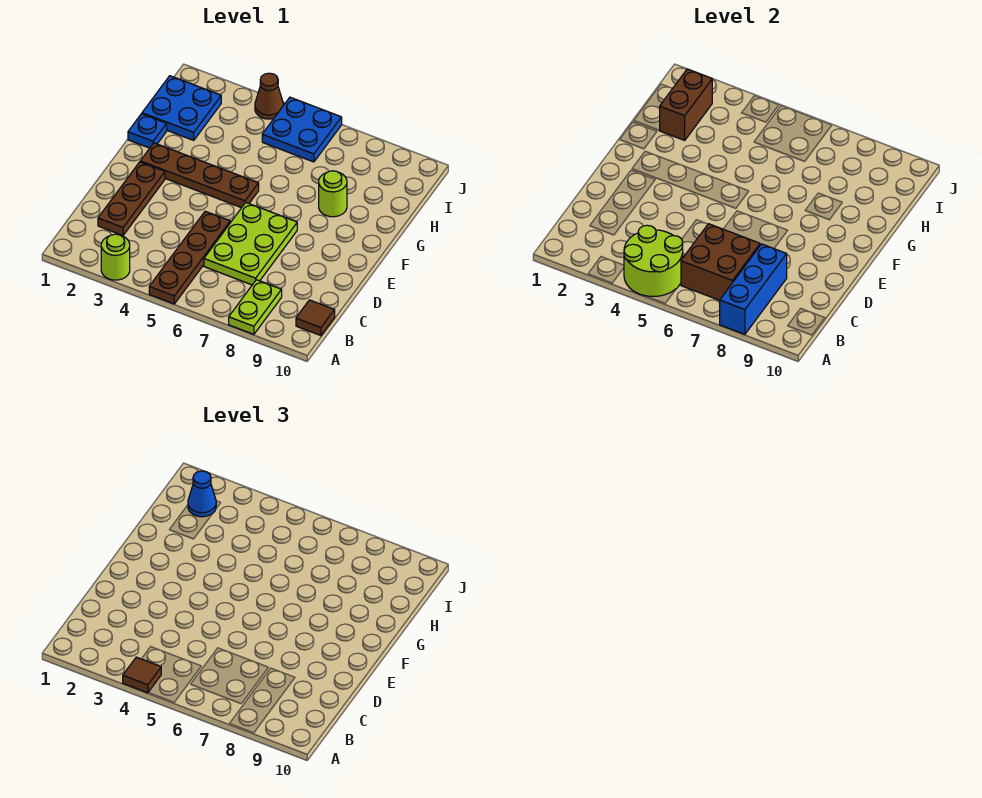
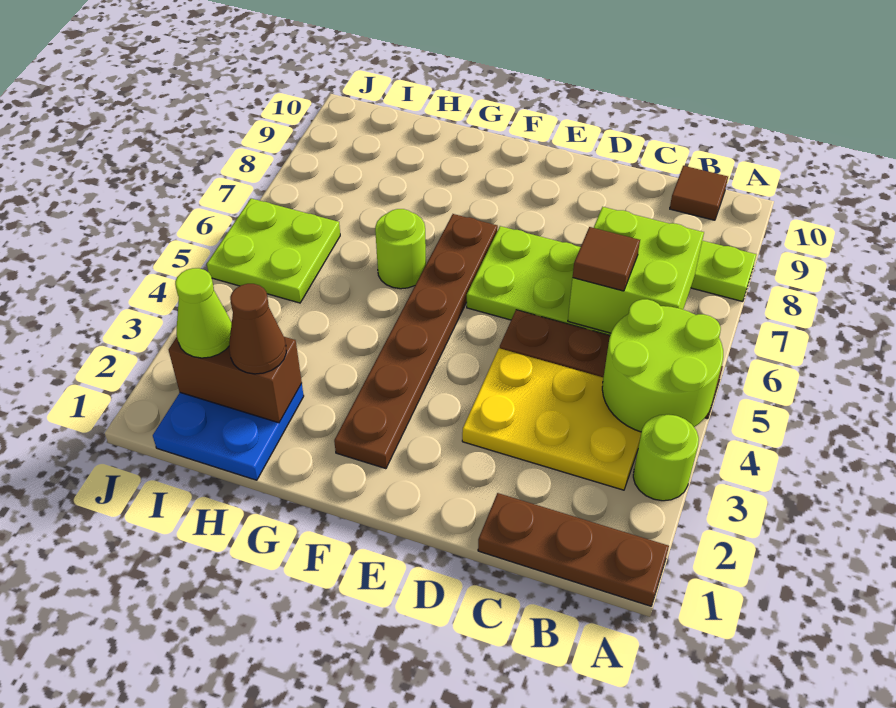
brown 1x1 tile [123,657,161,693] -> brown 1x1 tile moved to [573,227,640,291]
blue 1x3 brick [720,244,787,334] -> none
none -> yellow 2x3 plate [462,348,641,490]
brown 2x2 brick [681,224,760,300] -> lime 2x2 brick [568,207,704,333]
brown 1x3 plate [98,162,165,235] -> brown 1x3 plate moved to [478,493,669,606]
brown 1x4 plate [140,143,259,208] -> brown 1x6 plate [334,214,498,469]
blue 1x1 plate [128,114,167,148] -> none
lime 1x1 round brick [319,171,347,217] -> lime 1x1 round brick moved to [375,209,426,289]
blue 1x1 cone [188,471,216,517] -> lime 1x1 cone [175,268,232,358]
blue 2x2 plate [262,97,342,162] -> lime 2x2 plate [207,198,340,303]
brown 1x1 cone [255,73,283,119] -> brown 1x1 cone moved to [229,284,286,374]

